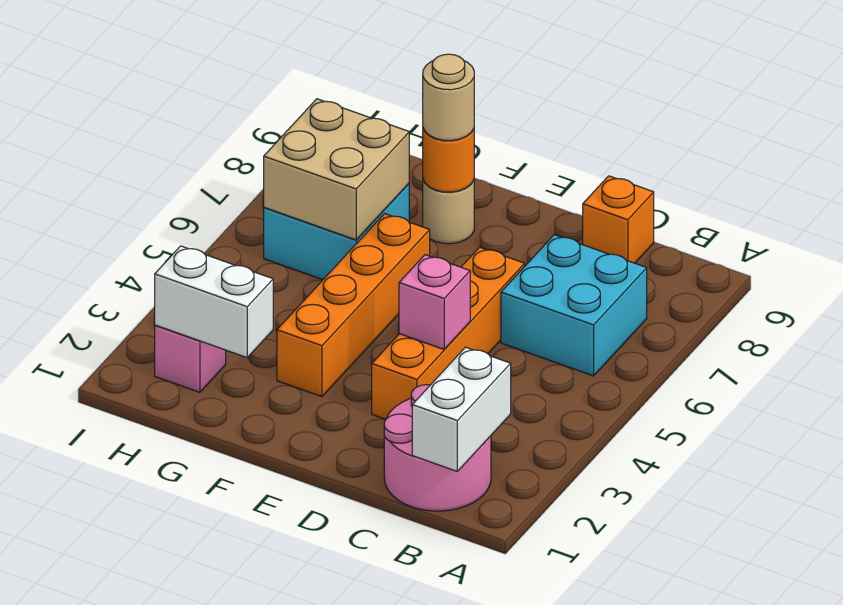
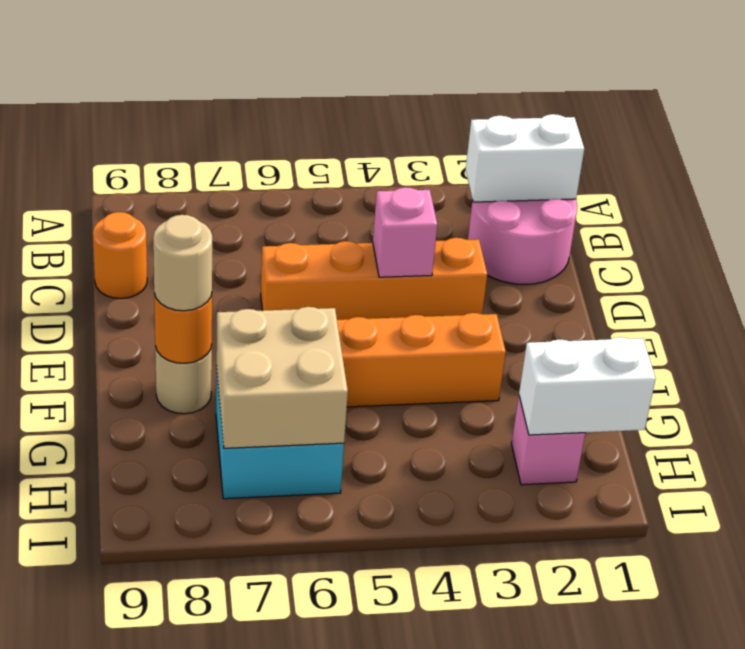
cyan 2x2 brick [501,235,647,376] -> none
orange 1x1 brick [583,176,654,263] -> orange 1x1 round brick [93,212,147,299]
white 1x2 brick [155,246,273,358] -> white 1x2 brick turned to [519,337,656,435]

